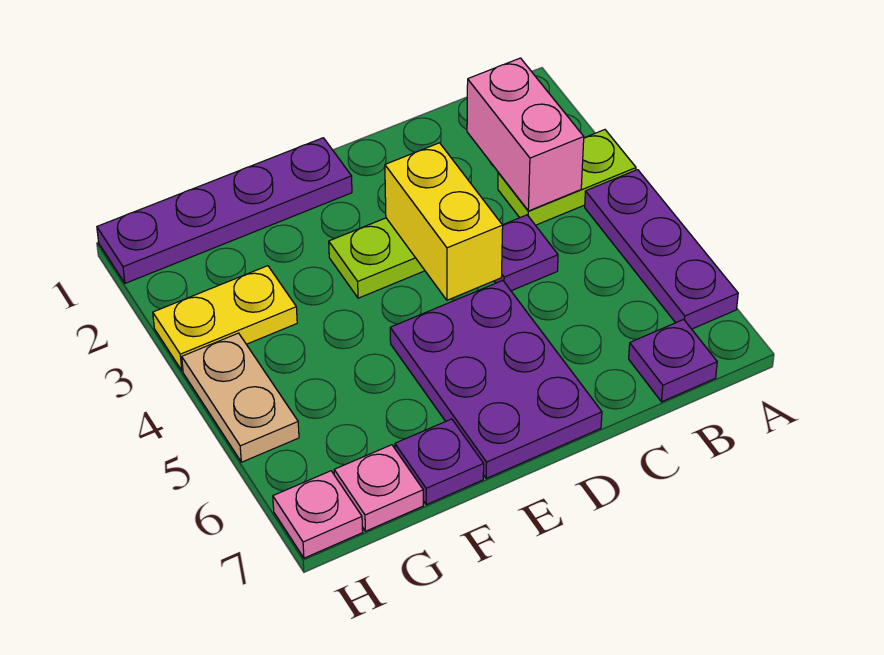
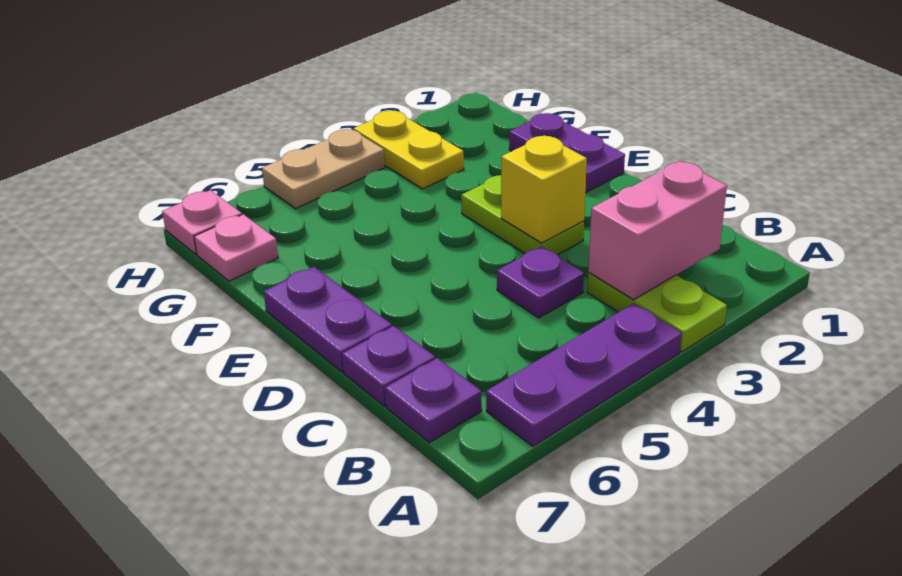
yellow 1x2 brick [385,143,503,300] -> yellow 1x1 brick [501,136,587,243]
purple 2x3 plate [390,281,602,478] -> purple 1x2 plate [264,267,392,372]
purple 1x4 plate [97,138,352,283] -> purple 1x2 plate [509,113,625,193]
purple 1x1 plate [395,419,484,505] -> purple 1x1 plate moved to [342,326,435,406]

